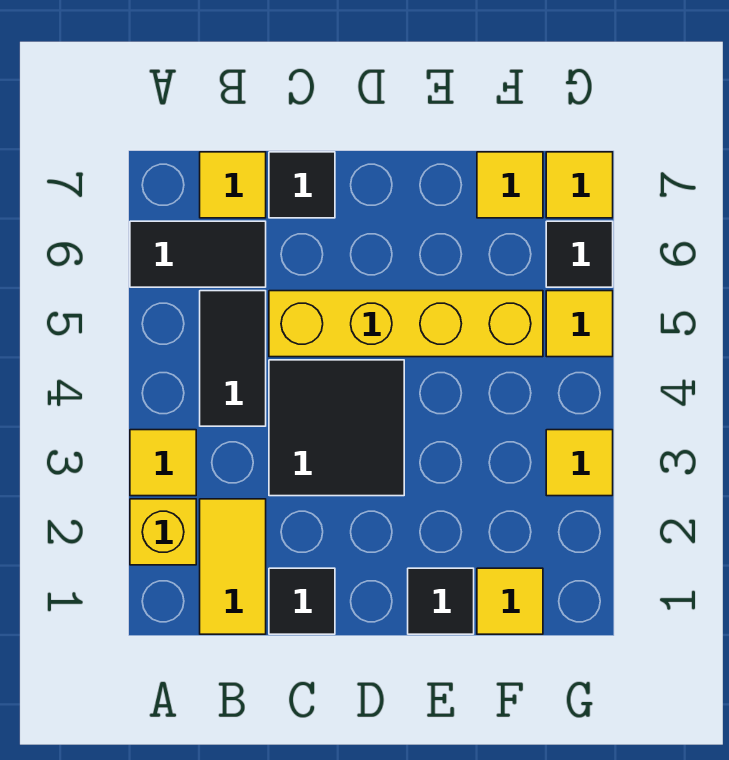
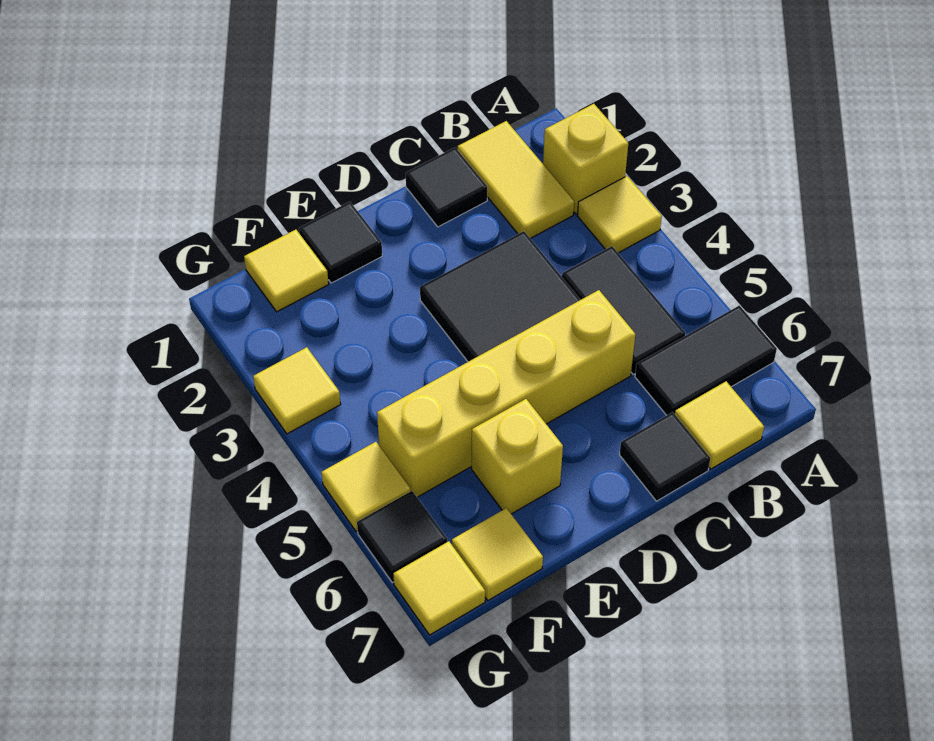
none -> yellow 1x1 brick [472,399,563,514]

